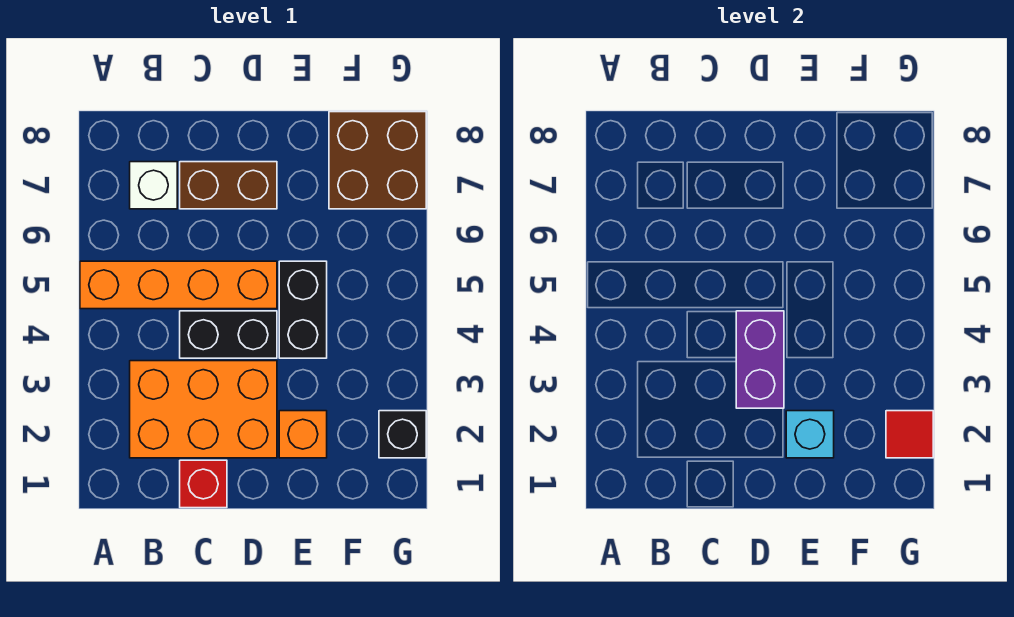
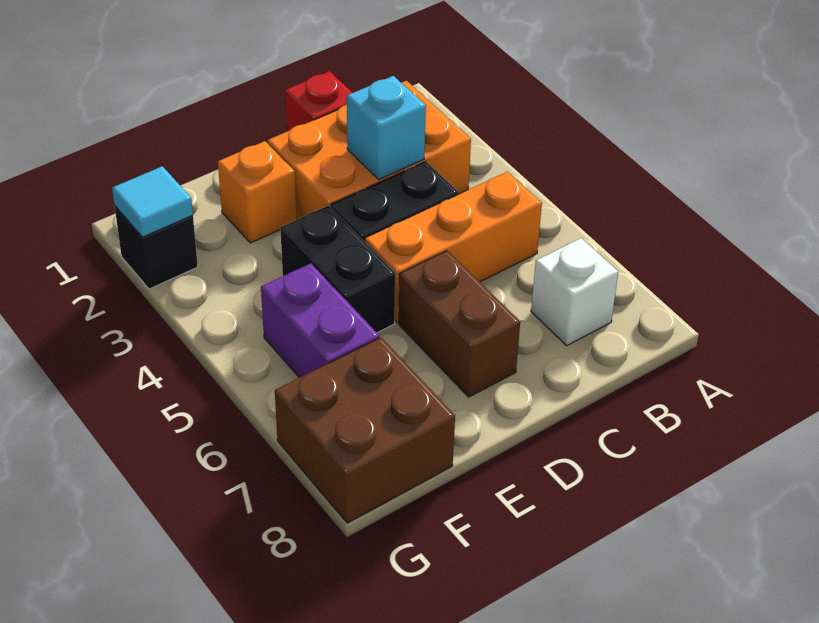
orange 1x4 brick [80,261,277,309] -> orange 1x3 brick [365,172,542,323]
brown 1x2 brick [180,162,277,209] -> brown 1x2 brick turned to [399,251,520,397]
purple 1x2 brick [736,311,784,408] -> purple 1x2 brick moved to [261,263,379,378]
cyan 1x1 brick [786,411,834,458] -> cyan 1x1 brick moved to [347,76,426,179]
red 1x1 tile [886,411,933,458] -> cyan 1x1 tile [112,166,193,237]

